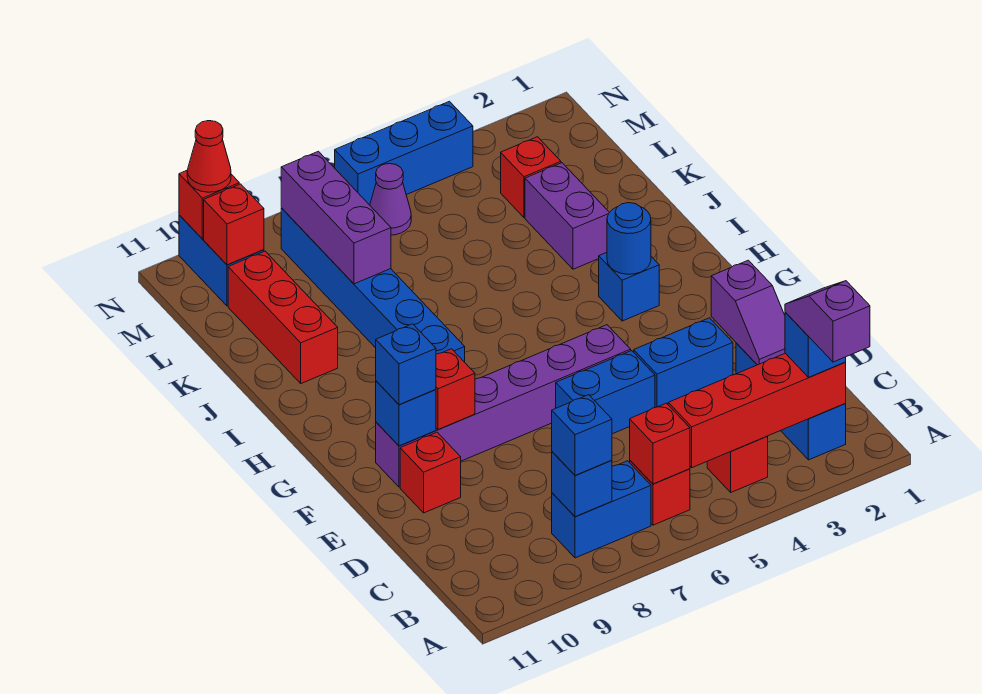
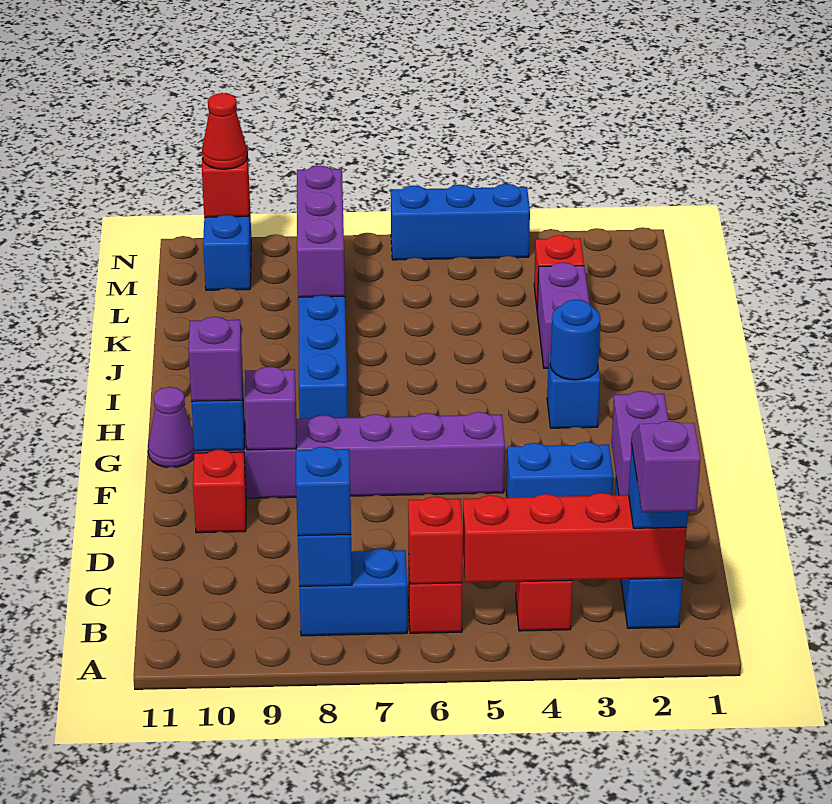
purple 1x2 slope [711,260,785,365] -> purple 1x2 brick [612,391,669,495]
blue 1x2 brick [556,351,655,434] -> none
red 1x1 brick [436,349,475,429] -> purple 1x1 brick [244,367,296,450]
blue 1x1 brick [376,324,436,405] -> purple 1x1 brick [188,317,243,401]
red 1x3 brick [228,251,338,383] -> none
purple 1x1 cone [370,164,411,235] -> purple 1x1 cone moved to [148,387,194,467]
red 1x1 brick [204,184,264,265] -> none

